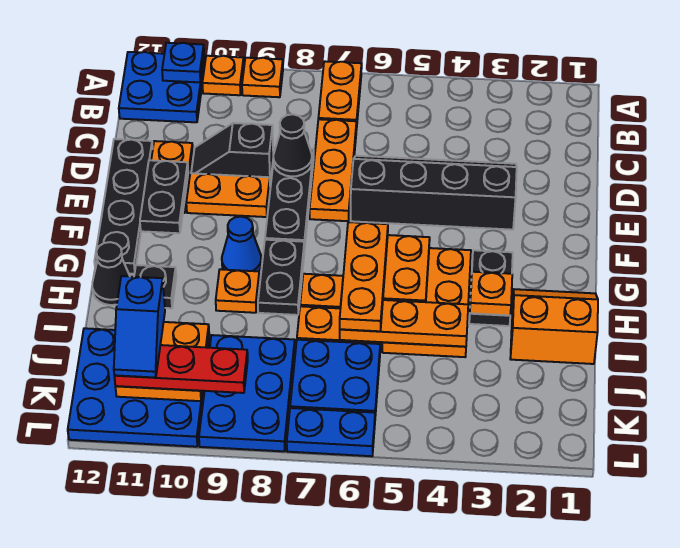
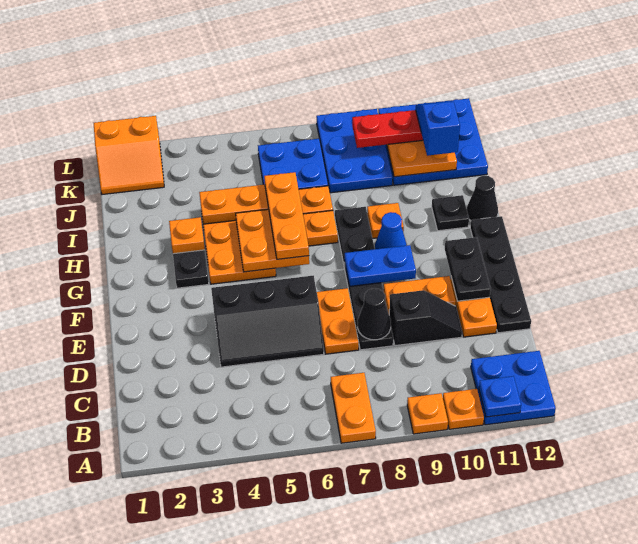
orange 1x3 plate [310,119,357,221] -> orange 1x2 plate [317,288,359,354]
black 2x4 slope [351,156,517,230] -> black 2x3 slope [211,276,324,367]
orange 2x2 slope [510,289,598,364] -> orange 2x2 slope moved to [94,116,164,194]
blue 1x2 plate [287,408,375,456] -> blue 1x2 plate moved to [345,245,416,286]

